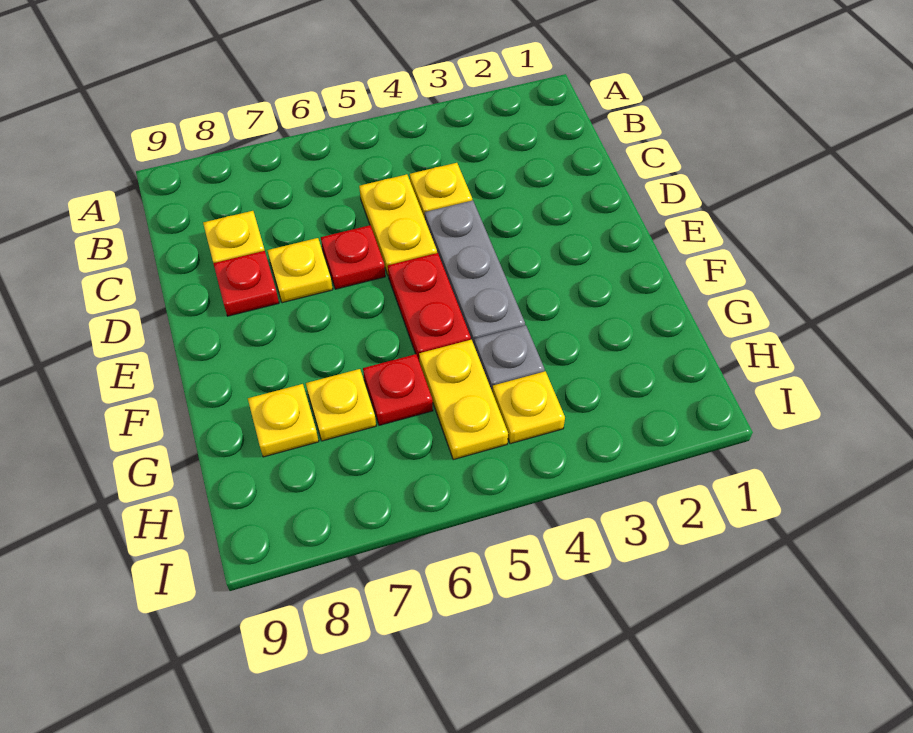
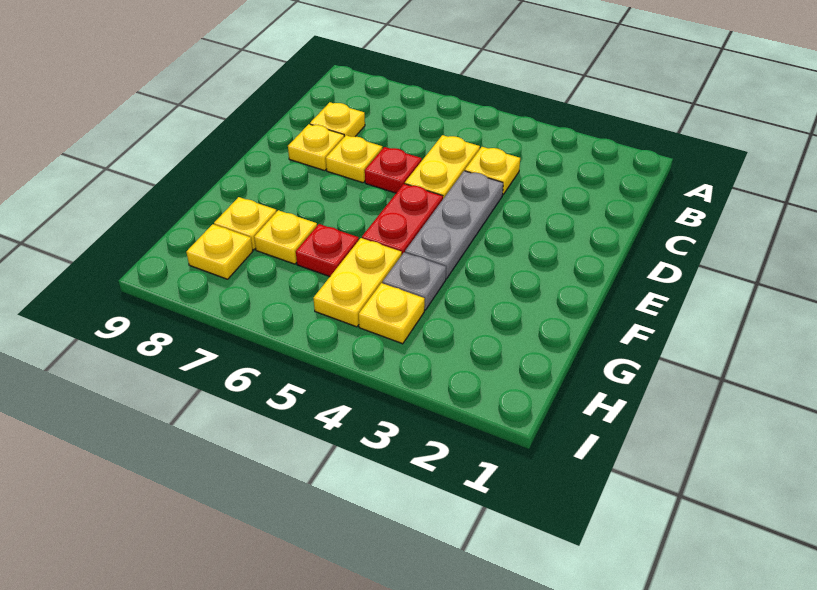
red 1x1 plate [213,251,279,316] -> yellow 1x1 plate [288,124,344,171]
none -> yellow 1x1 plate [186,224,253,279]

